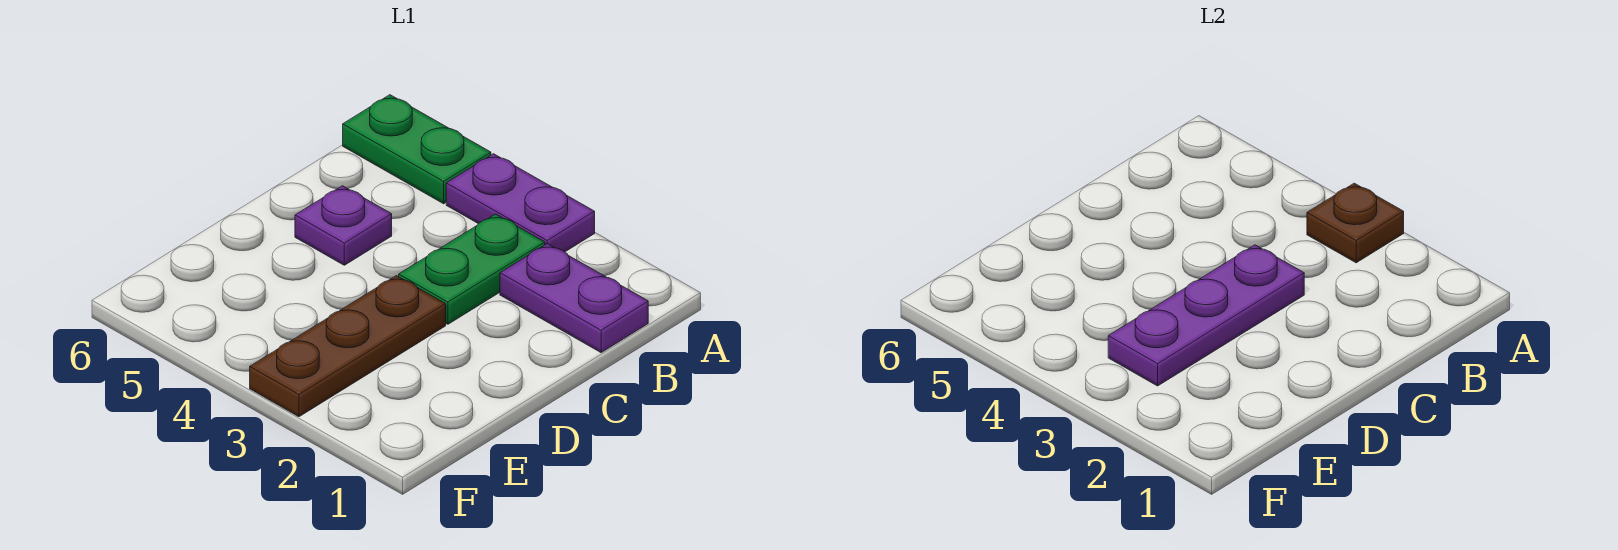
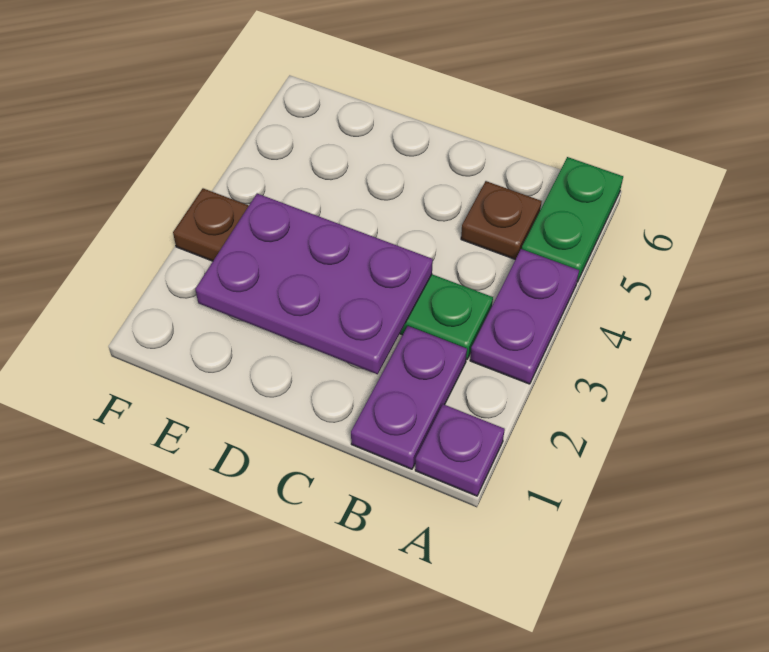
brown 1x1 plate [1307,183,1404,263] -> brown 1x1 plate moved to [461,181,542,259]
purple 1x3 plate [1108,245,1304,386] -> purple 2x3 plate [195,194,433,374]
purple 1x1 plate [295,186,392,265] -> purple 1x1 plate moved to [415,404,505,496]

